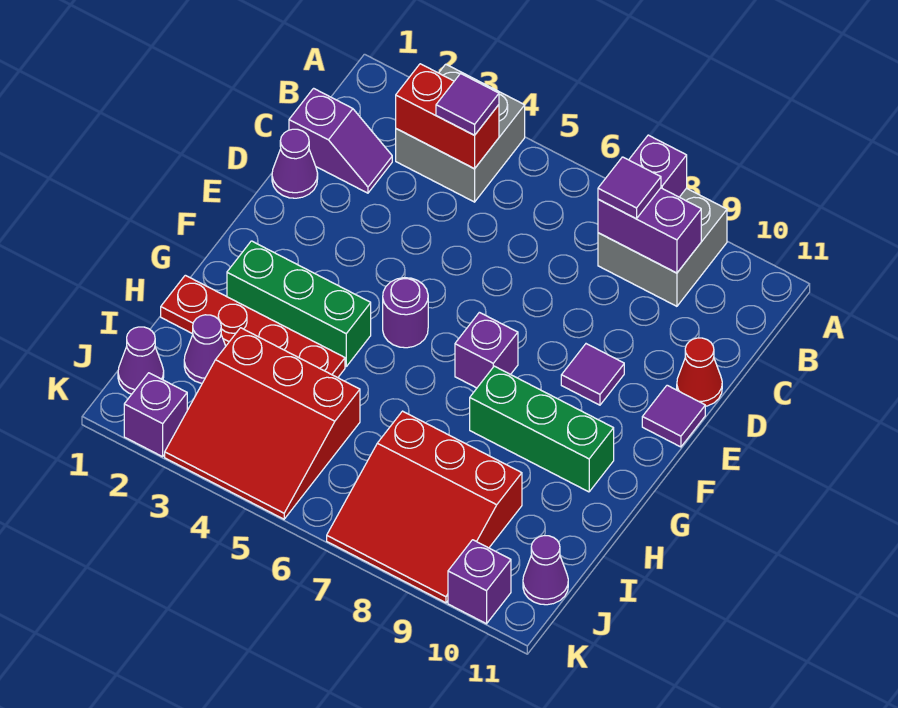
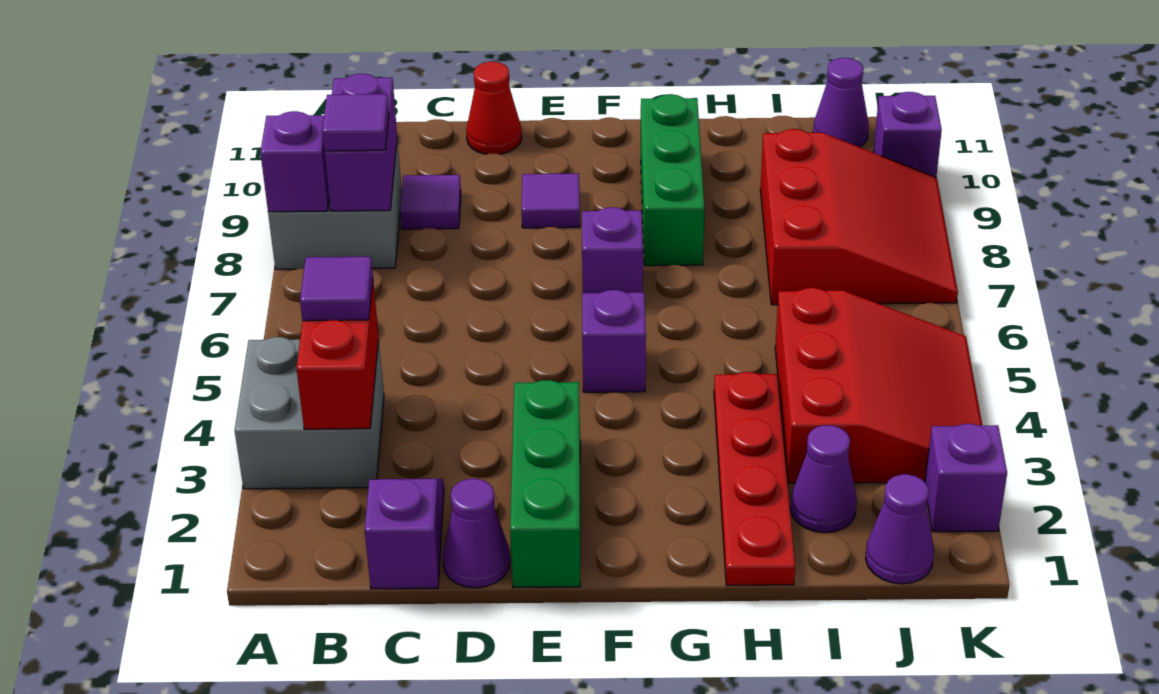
purple 1x1 tile [642,385,705,447] -> purple 1x1 tile moved to [400,175,461,229]
purple 1x1 round brick [383,278,428,348] -> purple 1x1 brick [582,290,646,392]
green 1x3 brick [227,241,371,366] -> green 1x3 brick moved to [510,380,581,588]

